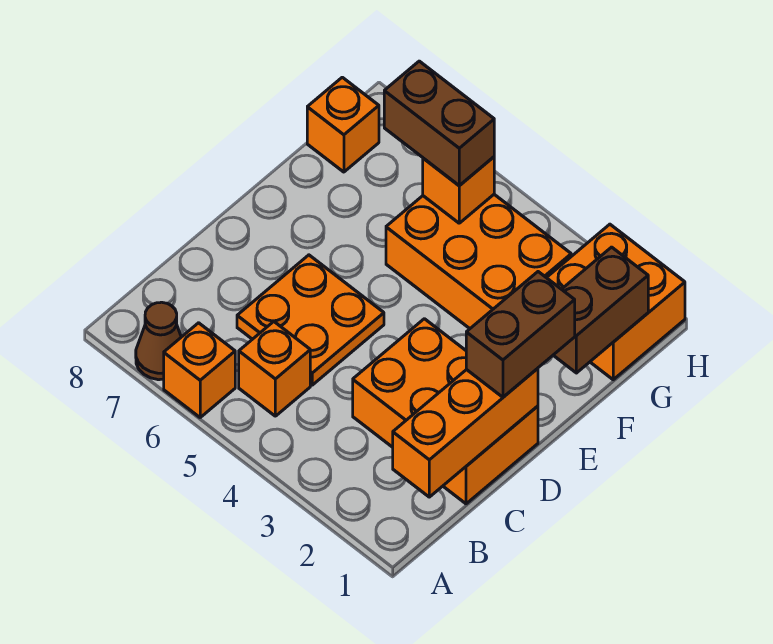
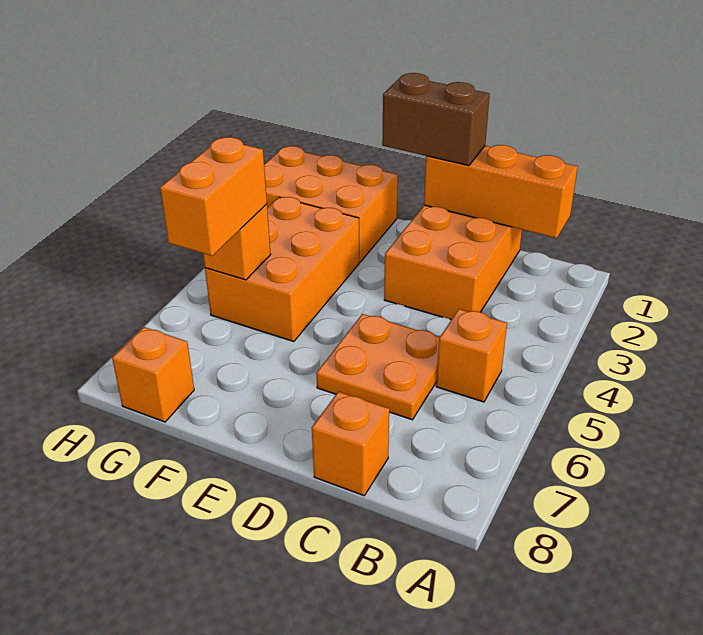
orange 1x1 brick [164,323,235,417] -> orange 1x1 brick moved to [312,392,389,496]
brown 1x1 cone [136,302,181,380] -> none
brown 1x2 brick [553,247,648,373] -> none
orange 2x2 brick [547,224,685,380] -> orange 2x3 brick [264,146,398,263]
brown 1x2 brick [384,61,494,186] -> orange 1x2 brick [160,137,267,256]

